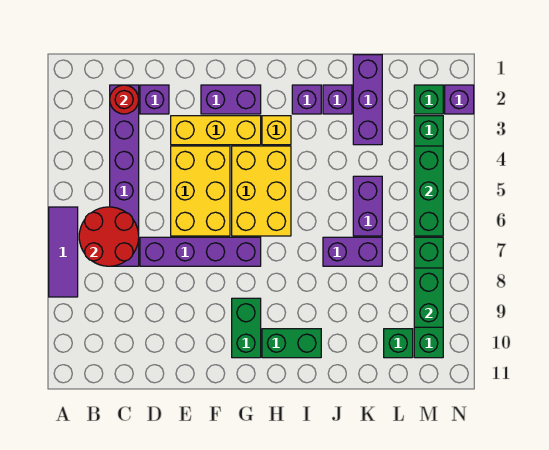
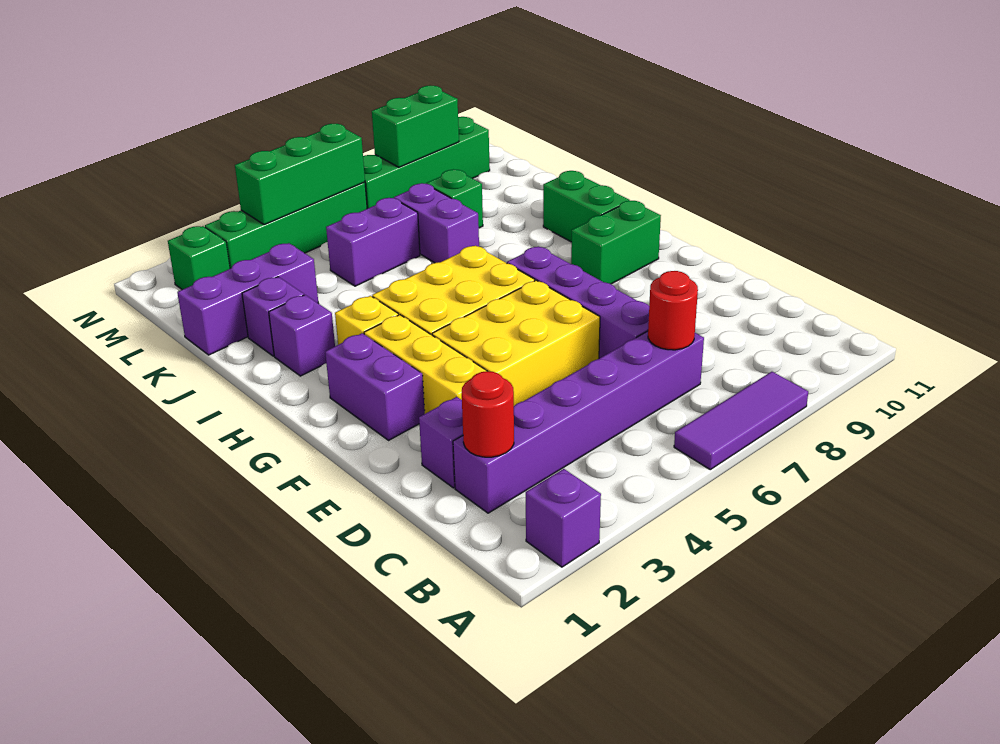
red 2x2 round brick [79,207,139,266] -> red 1x1 round brick [648,271,698,350]
green 1x1 brick [384,329,413,358] -> green 1x1 brick moved to [426,170,483,228]
purple 1x1 brick [445,85,474,114] -> purple 1x1 brick moved to [526,469,601,567]

